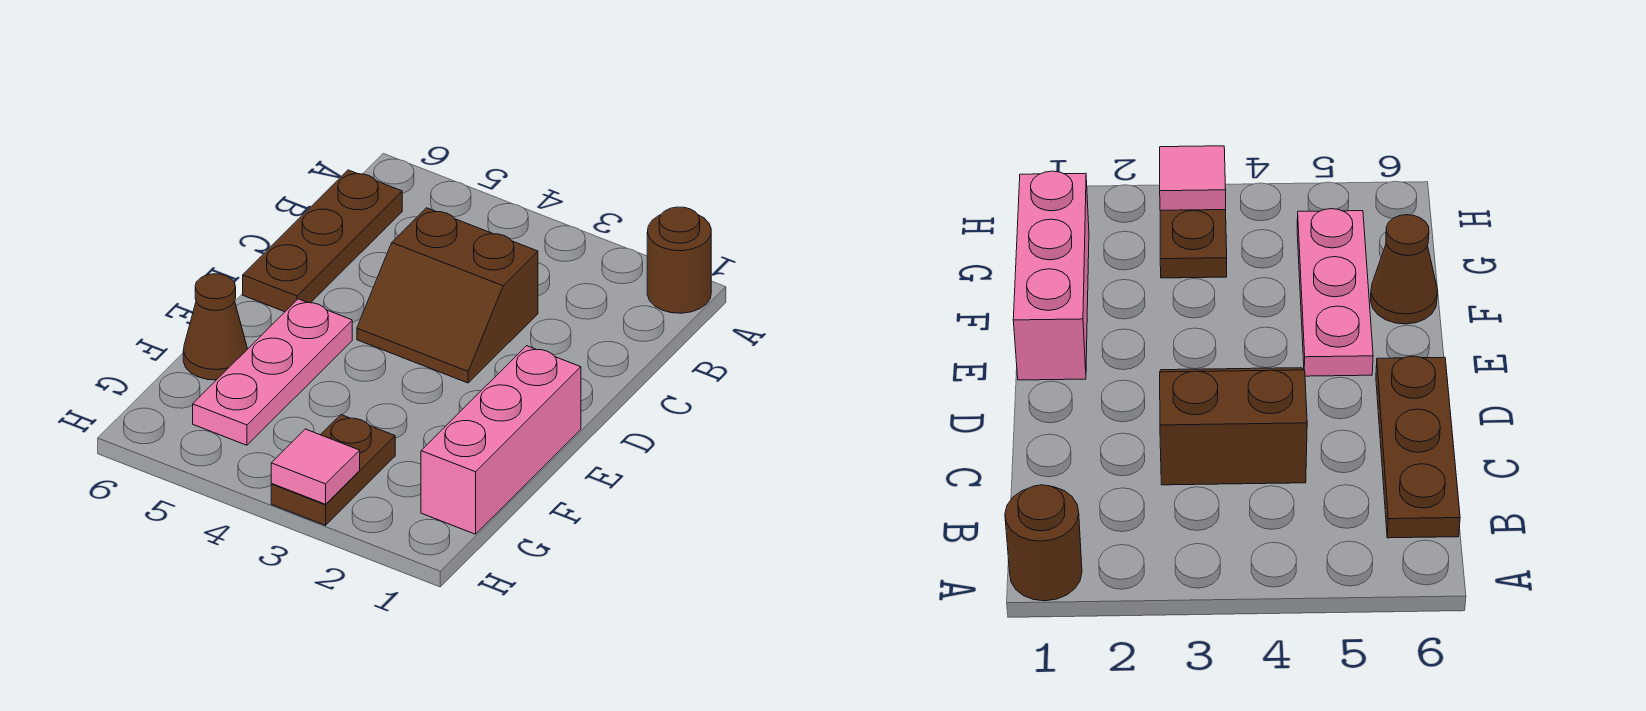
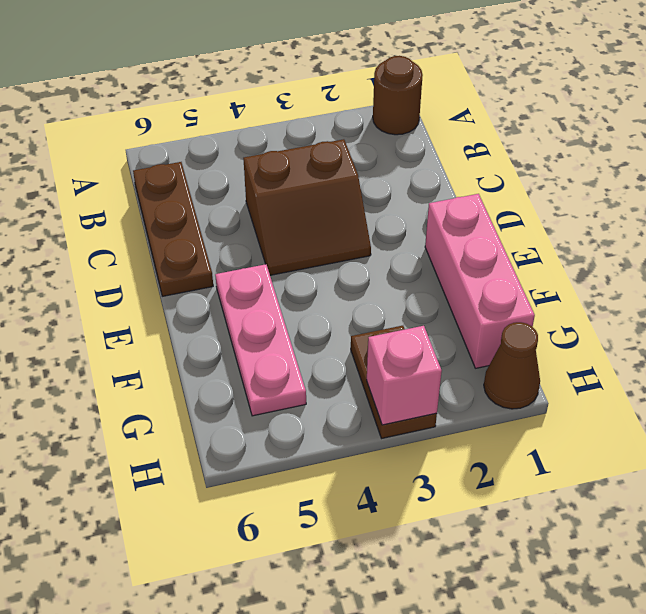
brown 1x1 cone [183,274,247,380] -> brown 1x1 cone moved to [484,322,540,409]
pink 1x1 tile [271,429,360,504] -> pink 1x1 brick [367,326,442,425]

